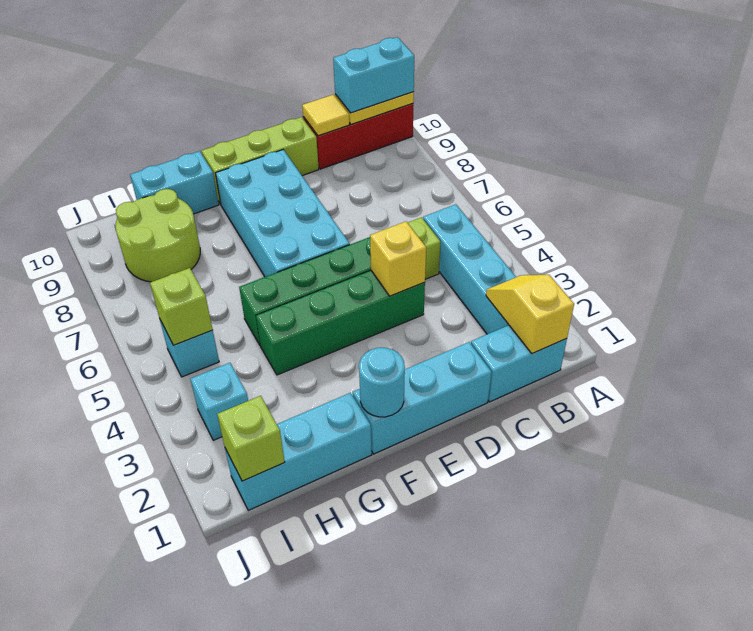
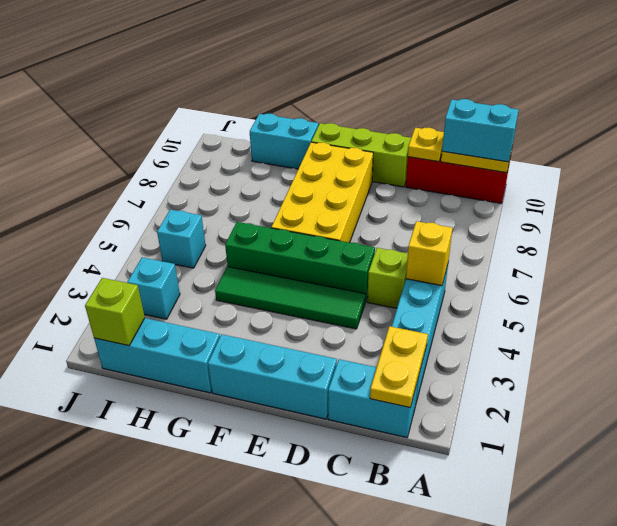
yellow 1x2 slope [486,275,574,354] -> yellow 1x2 plate [370,326,428,407]
yellow 1x1 tile [302,95,349,136] -> yellow 1x1 plate [408,128,444,162]
green 1x4 brick [256,270,425,375] -> green 1x4 tile [215,267,365,329]
yellow 1x1 brick [370,222,426,296] -> yellow 1x1 brick moved to [406,221,453,286]
cyan 2x4 brick [216,150,350,277] -> yellow 2x4 brick [271,142,373,243]
cyan 1x1 round brick [359,348,405,417] -> none
lime 2x2 round brick [115,189,200,282] -> none
lime 1x1 brick [150,268,213,345] -> none

